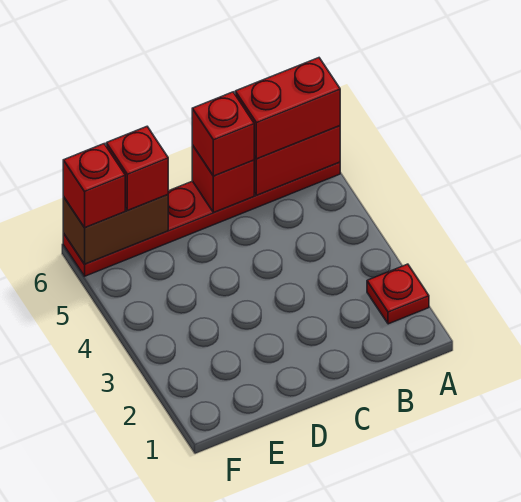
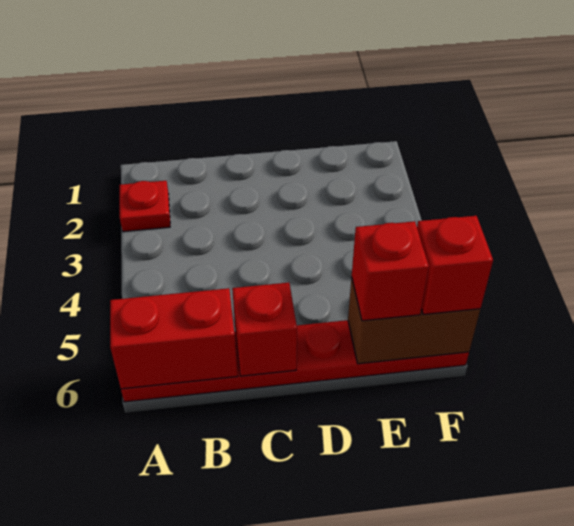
red 1x2 brick [235,58,340,159] -> none
red 1x1 brick [192,92,254,176] -> none

